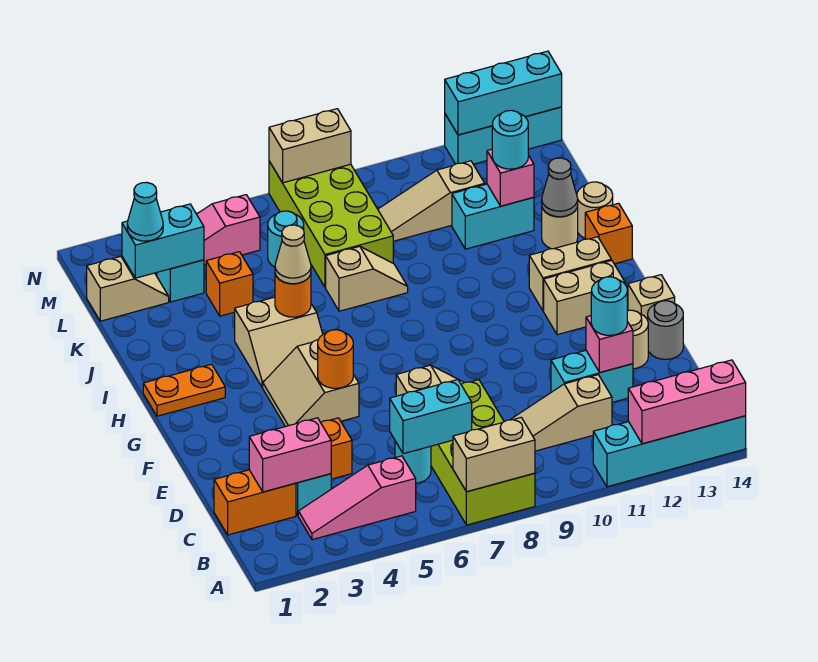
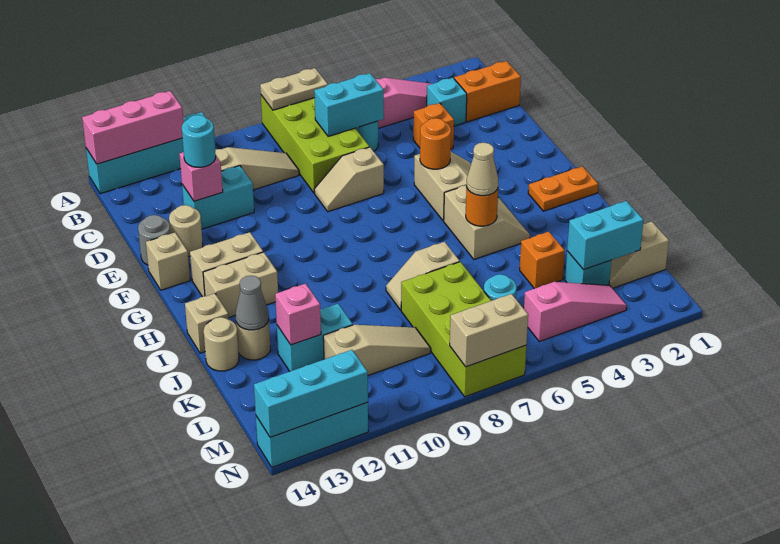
tan 1x2 brick [453,418,535,492] -> tan 1x2 plate [260,68,328,110]
pink 1x2 brick [249,418,331,492] -> none
tan 2x2 slope [235,297,323,388] -> tan 2x2 slope turned to [444,185,530,259]
orange 1x1 brick [585,203,632,264] -> tan 1x1 brick [185,293,229,353]
cyan 1x1 round brick [492,110,528,169] -> none
cyan 1x1 cone [127,182,163,241] -> none

